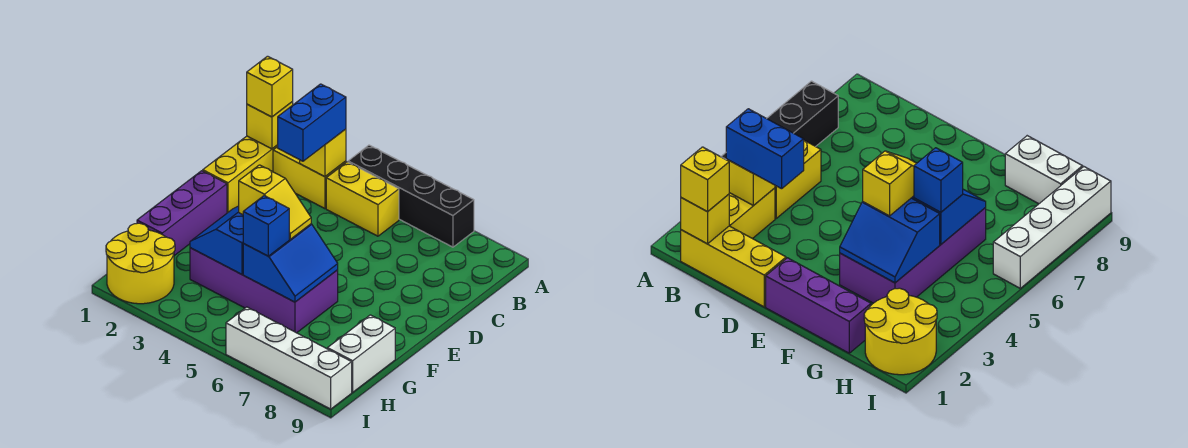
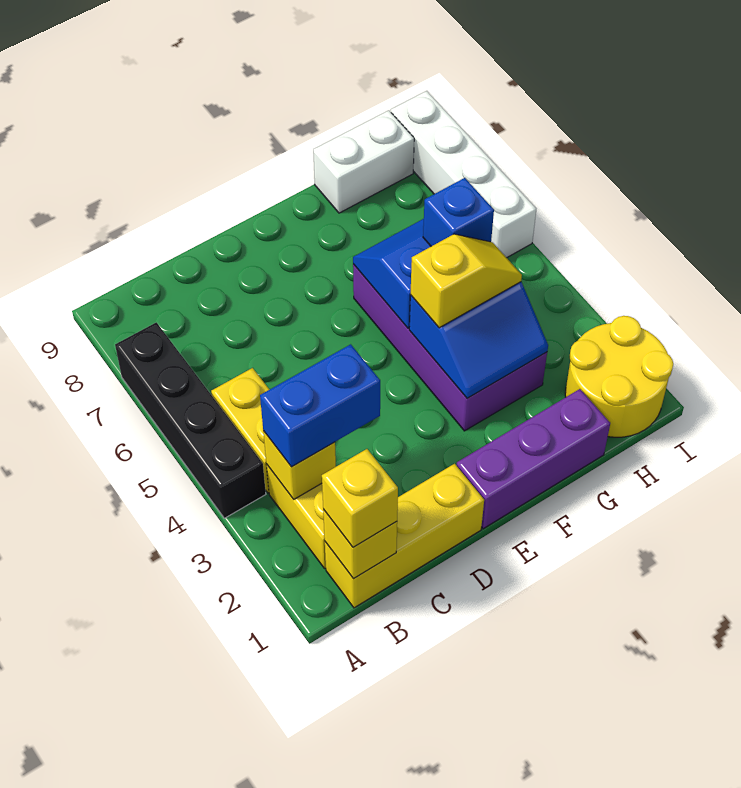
yellow 1x2 slope [239,165,311,239] -> yellow 1x2 slope turned to [411,234,522,328]

